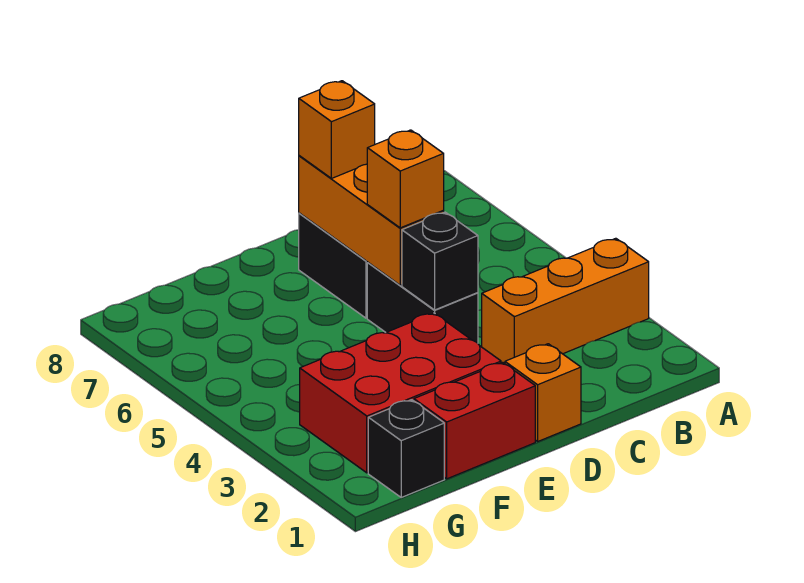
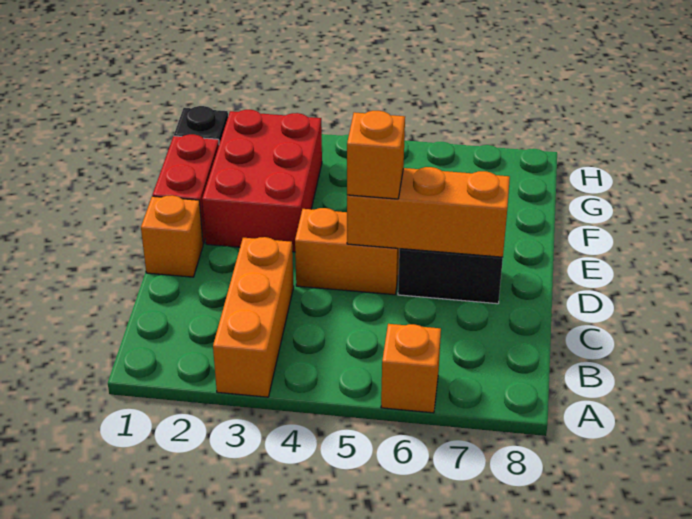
black 1x2 brick [367,263,478,343] -> orange 1x2 brick [295,208,399,295]
black 1x1 brick [402,212,478,310] -> none
orange 1x1 brick [299,81,375,179] -> orange 1x1 brick moved to [381,324,441,413]

